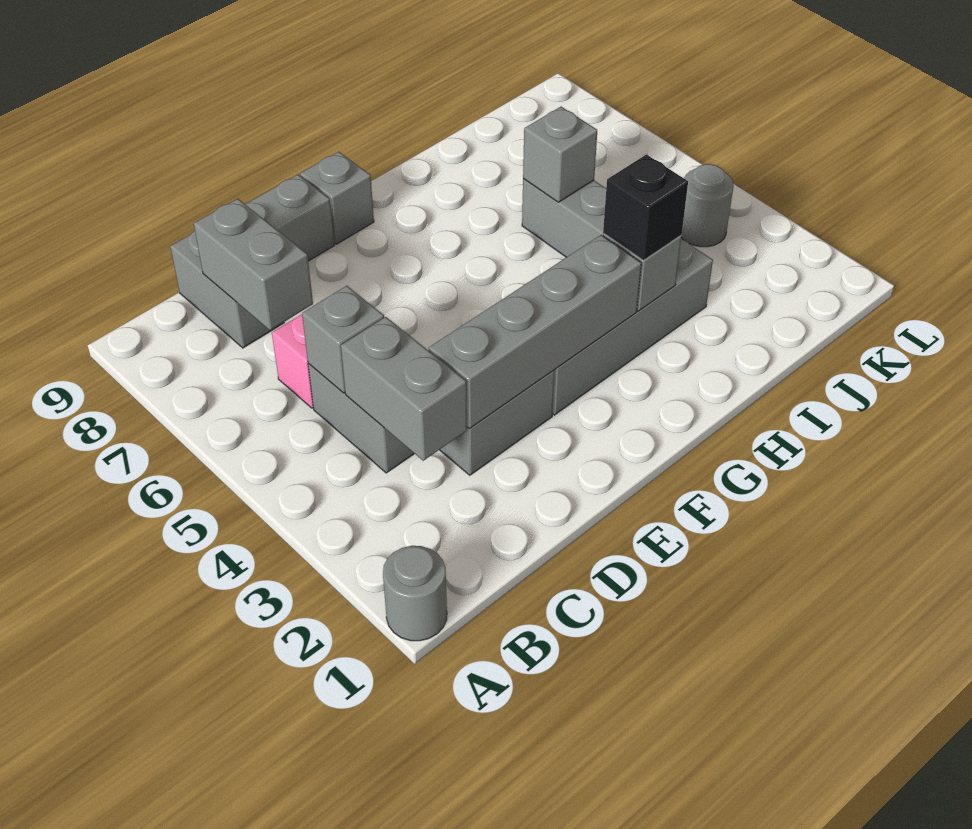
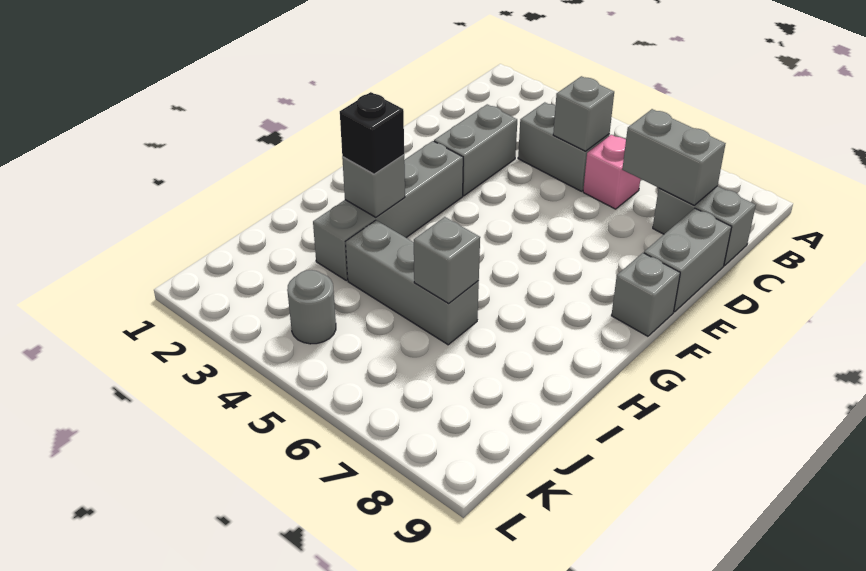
grey 1x1 round brick [383,546,447,641] -> none
grey 1x2 brick [341,317,467,461] -> none
grey 1x4 brick [429,235,641,429] -> none

